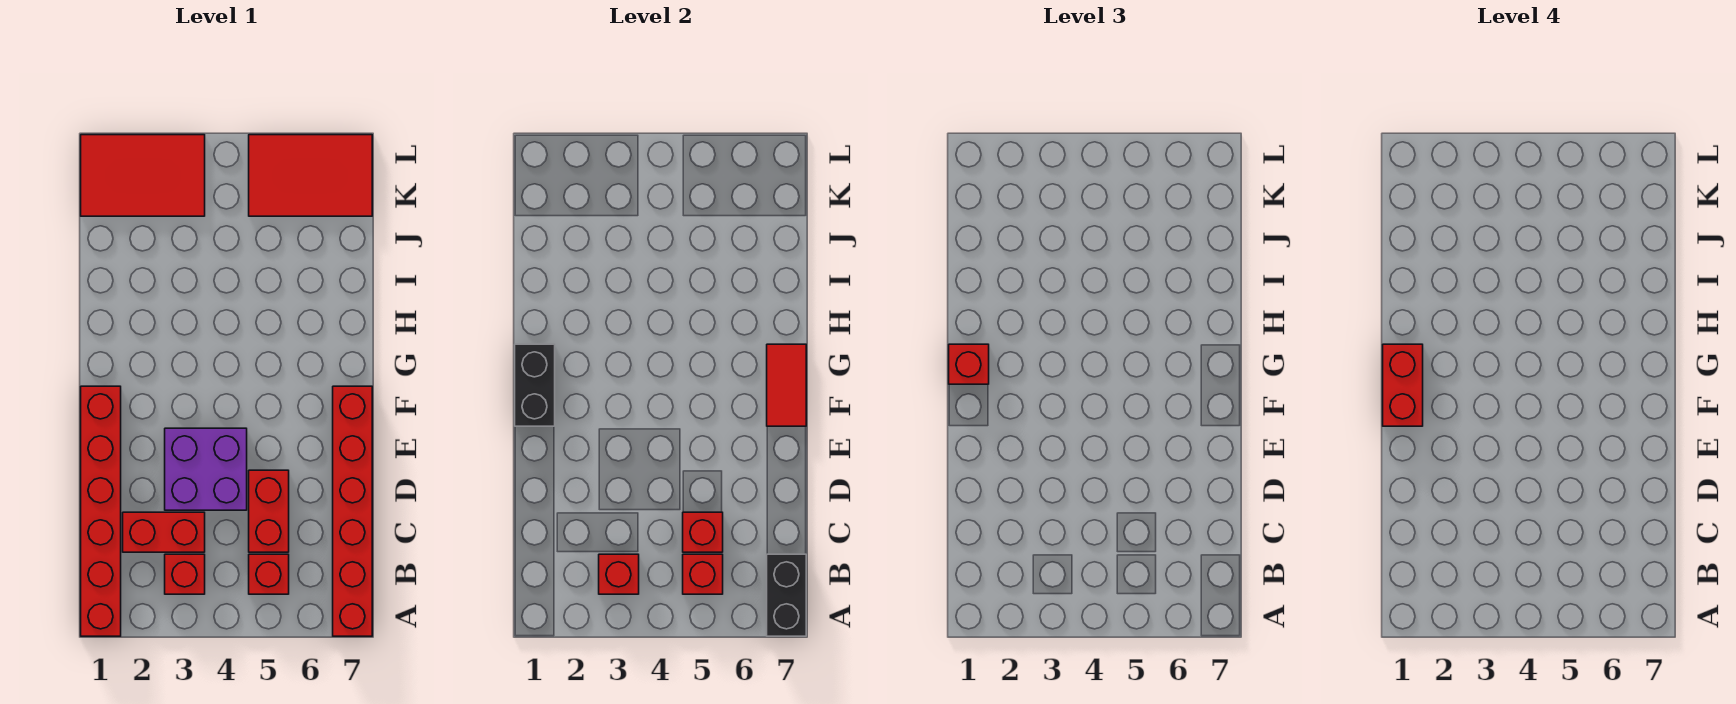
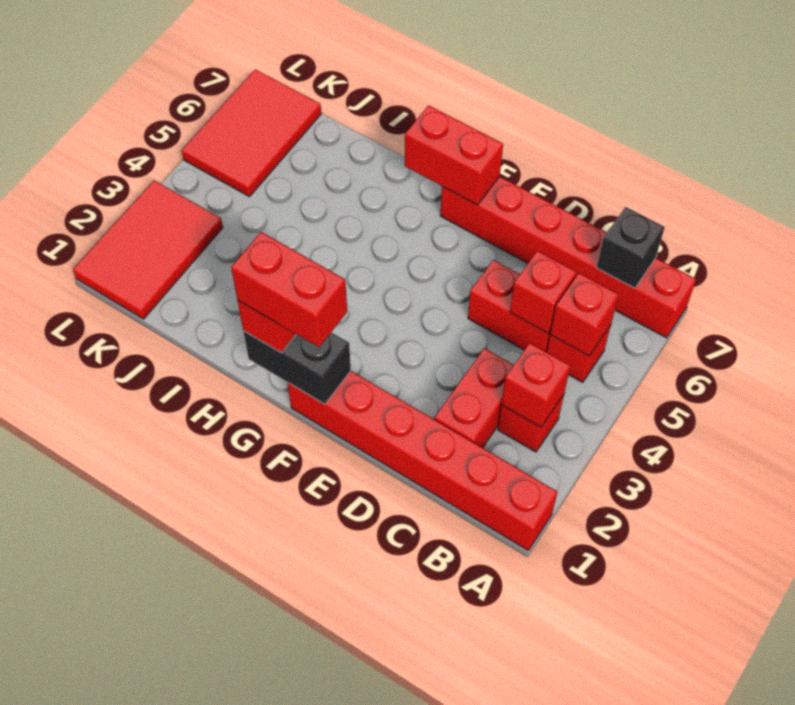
black 1x2 brick [767,554,806,636] -> black 1x1 brick [597,207,665,288]
purple 2x2 brick [165,428,247,510] -> none
red 1x2 tile [767,344,806,426] -> red 1x2 brick [405,106,503,205]

